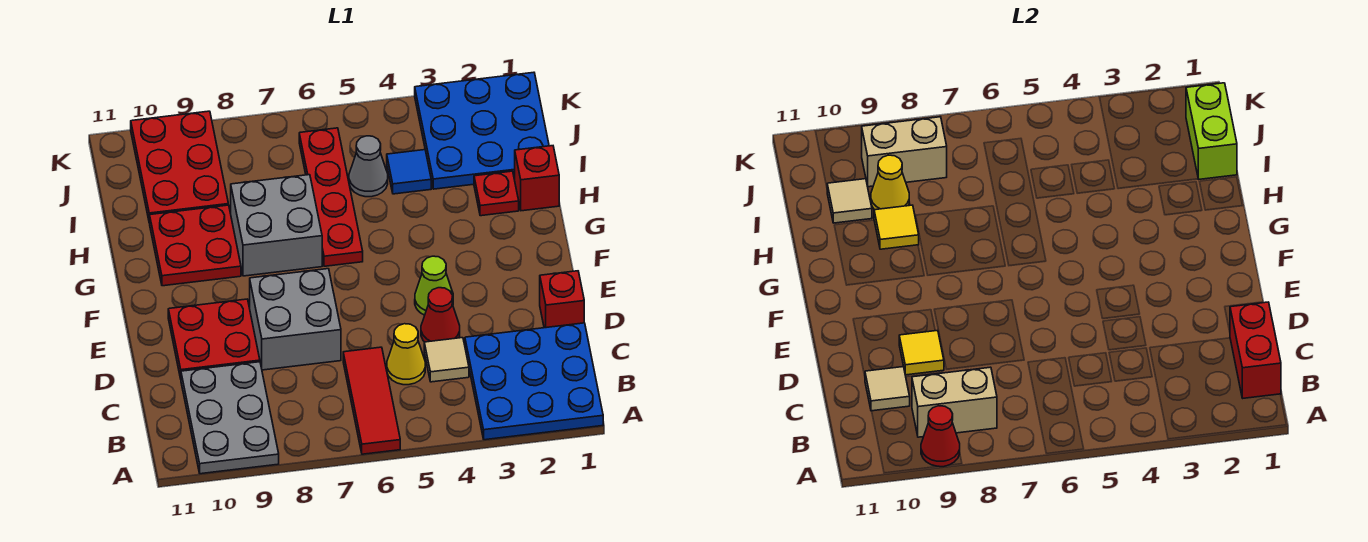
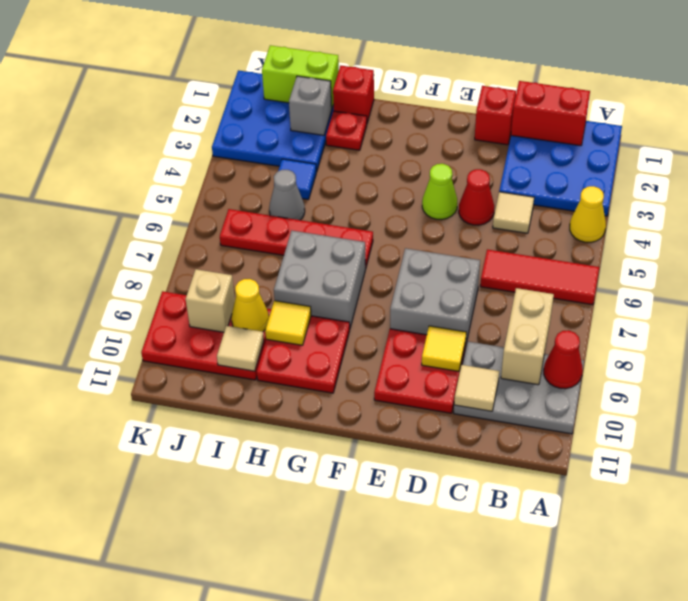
yellow 1x1 cone [387,324,425,385] -> yellow 1x1 cone moved to [570,186,606,242]
none -> grey 1x1 brick [289,76,332,135]
tan 1x2 brick [862,117,947,187] -> tan 1x1 brick [186,269,235,332]

